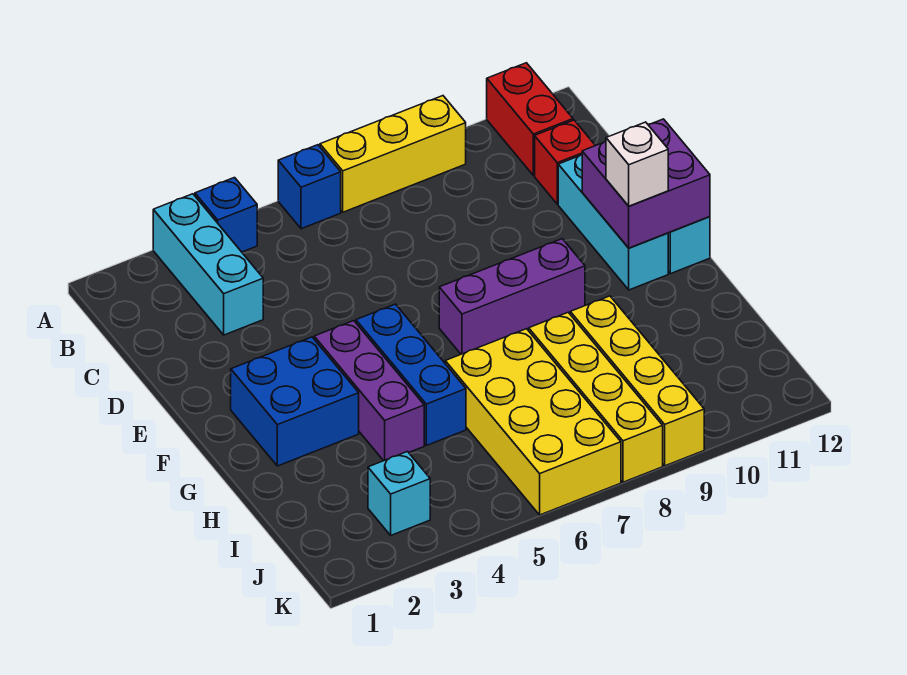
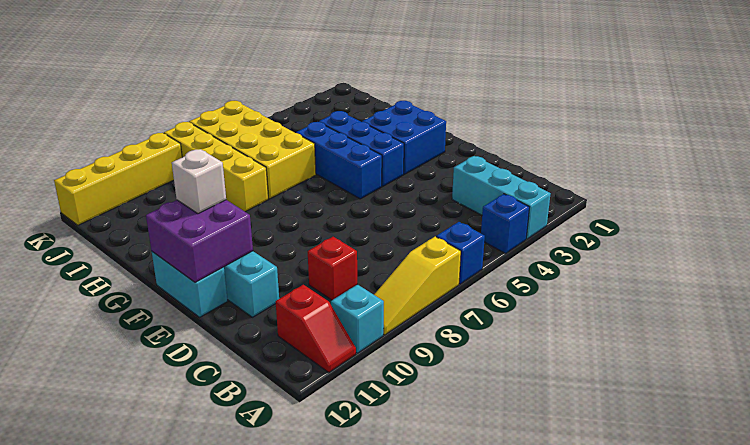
yellow 1x3 brick [320,96,466,212] -> yellow 1x3 slope [374,237,461,335]
red 1x2 brick [487,63,573,175] -> red 1x2 slope [276,285,356,372]
red 1x1 brick [535,120,595,204] -> red 1x1 brick moved to [308,237,357,300]
purple 1x3 brick [314,321,424,461] -> blue 1x3 brick [319,111,404,186]
purple 1x3 brick [439,239,585,354] -> none
yellow 1x4 brick [570,296,704,466] -> yellow 1x4 brick turned to [54,133,182,225]
cyan 1x1 brick [368,452,430,535] -> cyan 1x1 brick moved to [331,285,384,353]

